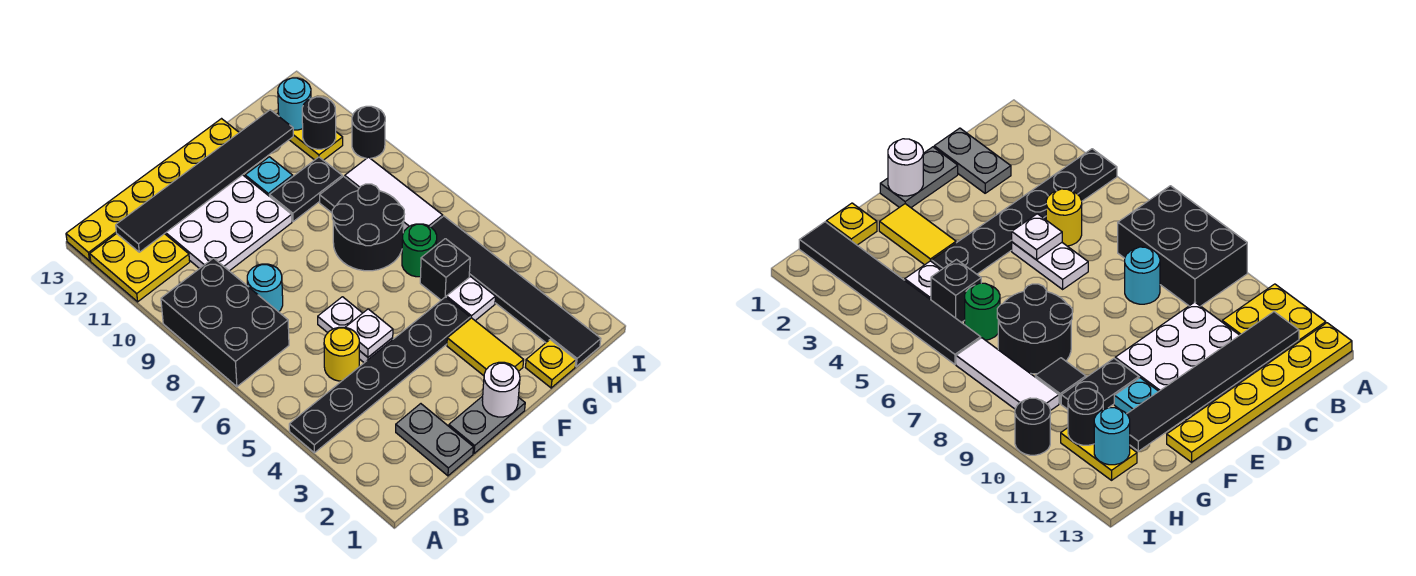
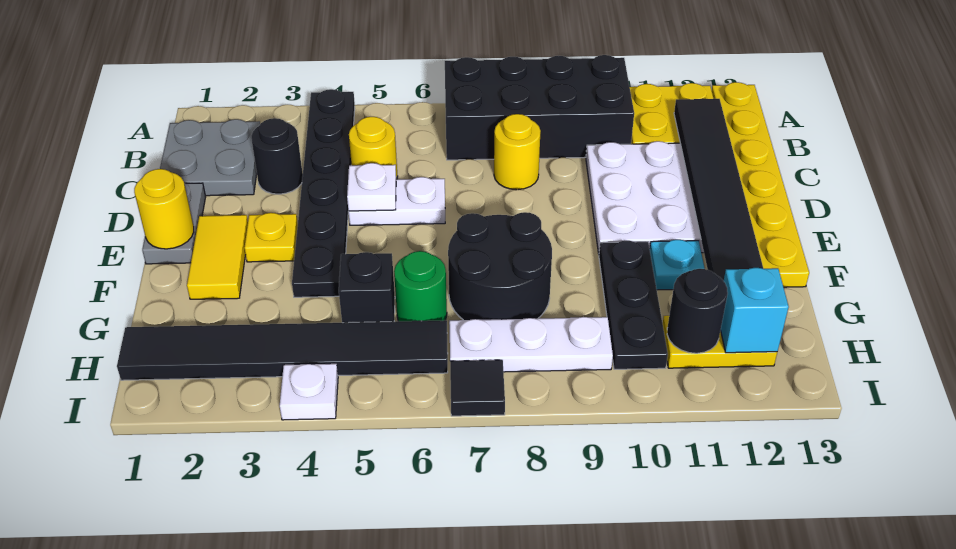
black 2x3 brick [161,258,289,387] -> black 2x4 brick [445,55,634,160]
grey 1x2 plate [396,404,473,476] -> grey 2x2 plate [160,119,260,196]
cyan 1x1 round brick [247,264,283,312] -> yellow 1x1 round brick [494,114,540,190]
white 1x1 round brick [482,362,520,417] -> yellow 1x1 round brick [134,169,194,249]
yellow 1x2 tile [447,318,524,376] -> yellow 1x2 tile turned to [187,215,248,299]
black 1x2 plate [270,157,342,222] -> black 1x3 plate [599,241,668,369]
yellow 1x1 plate [525,340,576,388] -> yellow 1x1 plate moved to [244,213,298,262]
white 1x1 plate [446,277,495,321] -> white 1x1 plate moved to [280,364,338,420]
black 1x1 tile [320,176,359,213] -> black 1x1 tile moved to [450,360,505,416]
white 1x3 tile [345,157,443,231] -> white 1x3 plate [449,317,613,372]
cyan 1x1 round brick [278,78,311,130] -> cyan 1x1 brick [721,268,789,353]
black 1x1 round brick [352,106,385,158] -> black 1x1 round brick moved to [251,118,303,194]

